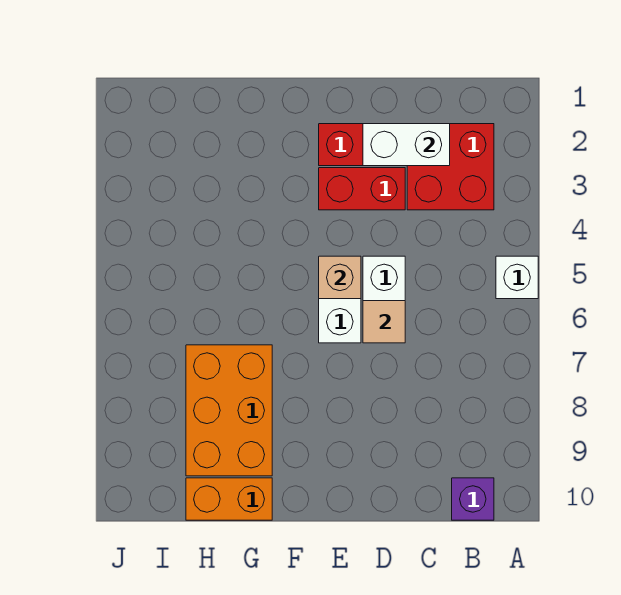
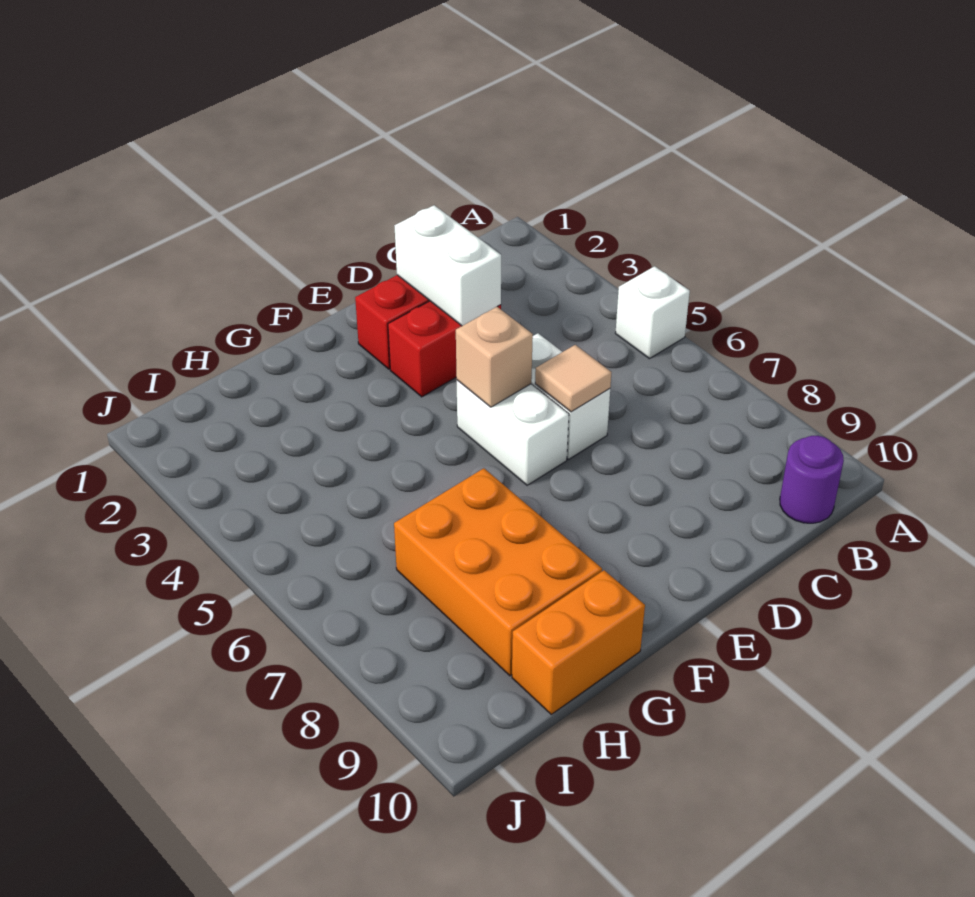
red 2x2 brick [407,124,494,210] -> none
purple 1x1 brick [452,478,494,520] -> purple 1x1 round brick [780,436,844,523]
white 1x2 brick [363,124,450,166] -> white 1x2 brick turned to [395,205,501,326]

